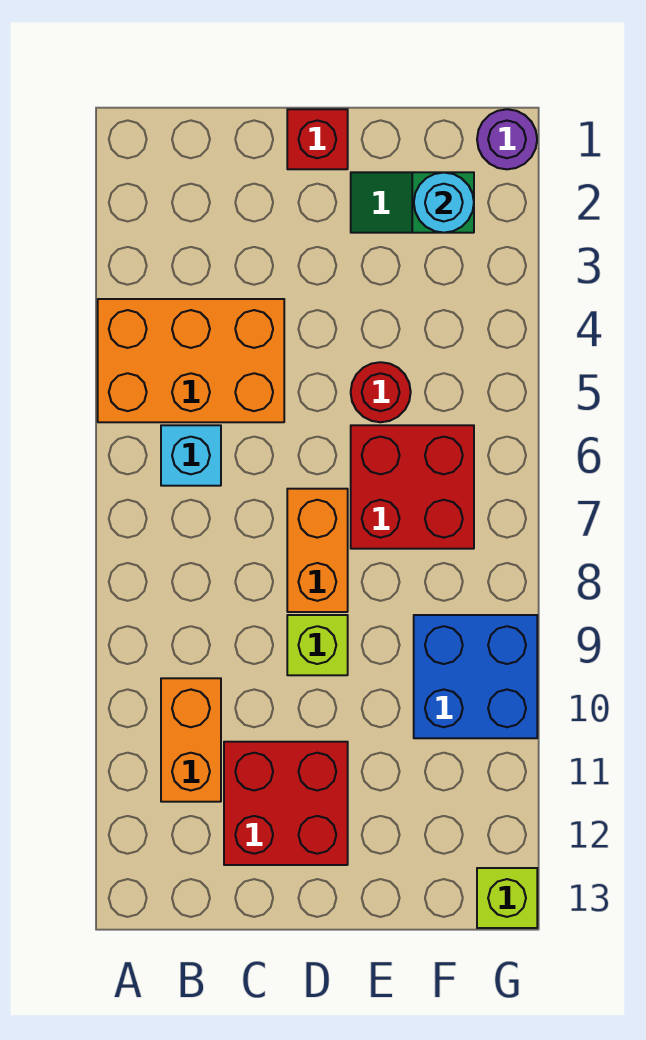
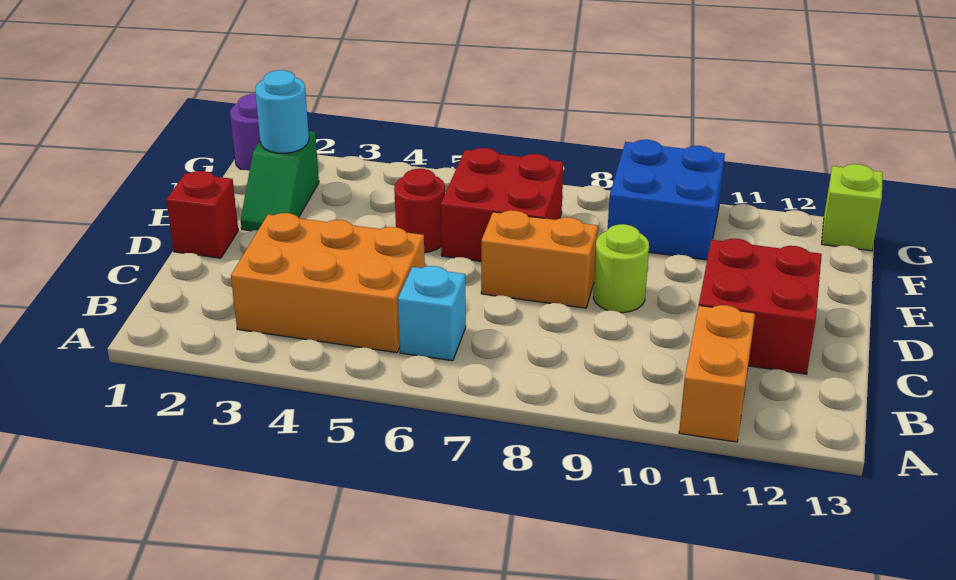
orange 2x3 brick [98,299,284,422] -> orange 2x3 brick turned to [231,213,425,353]
orange 1x2 brick [161,678,221,802] -> orange 1x2 brick turned to [679,305,755,442]
lime 1x1 brick [287,615,348,675] -> lime 1x1 round brick [593,224,649,313]

